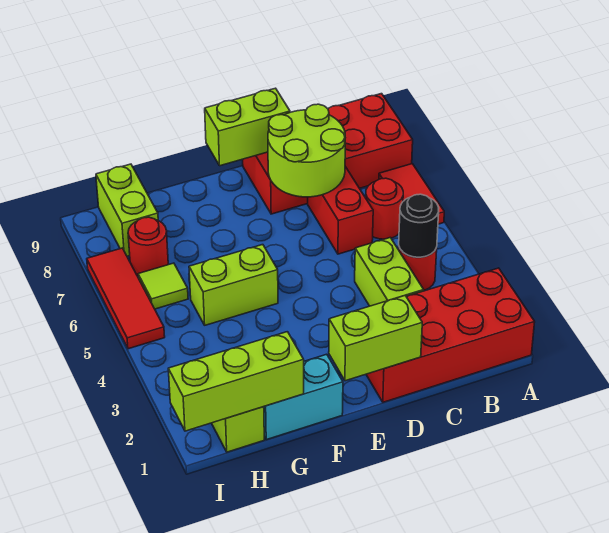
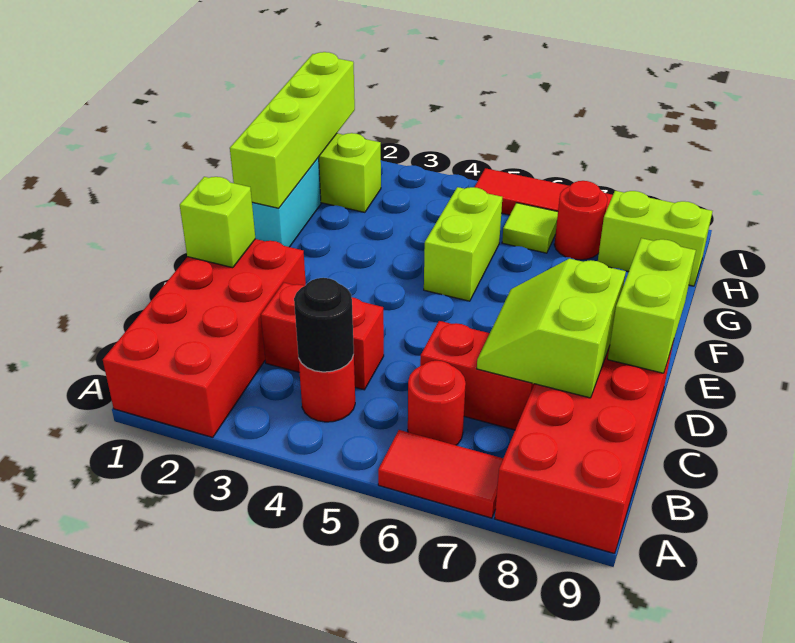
lime 1x2 brick [355,238,424,306] -> red 1x2 brick [261,283,384,390]
lime 2x2 round brick [268,104,345,197] -> lime 2x2 slope [477,259,626,398]
lime 1x2 brick [329,295,422,381] -> lime 1x1 brick [180,177,255,268]
lime 1x3 brick [168,332,304,431] -> lime 1x4 brick [230,52,355,208]

